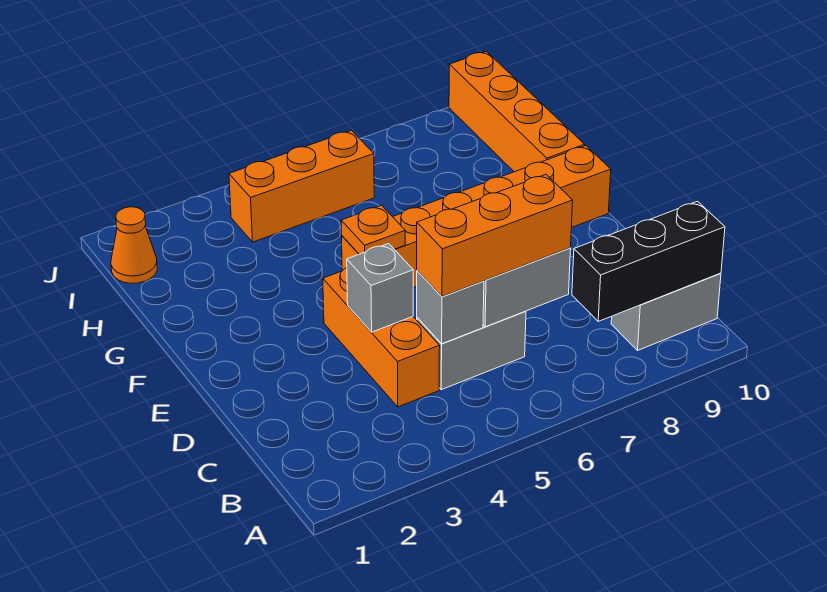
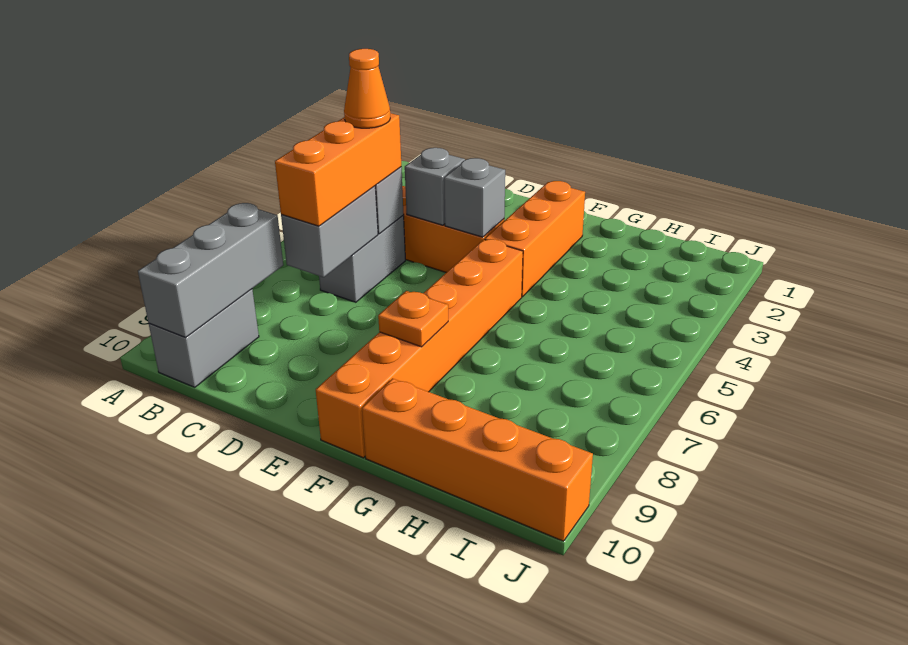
black 1x3 brick [572,201,725,321] -> grey 1x3 brick [138,203,283,337]
none -> grey 1x1 brick [444,158,505,237]
orange 1x1 plate [341,205,405,254] -> orange 1x1 plate moved to [378,291,448,347]
orange 1x1 cone [111,207,157,283] -> orange 1x1 cone moved to [344,49,390,128]
orange 1x3 brick [229,130,374,242] -> orange 1x3 brick moved to [485,181,585,297]

